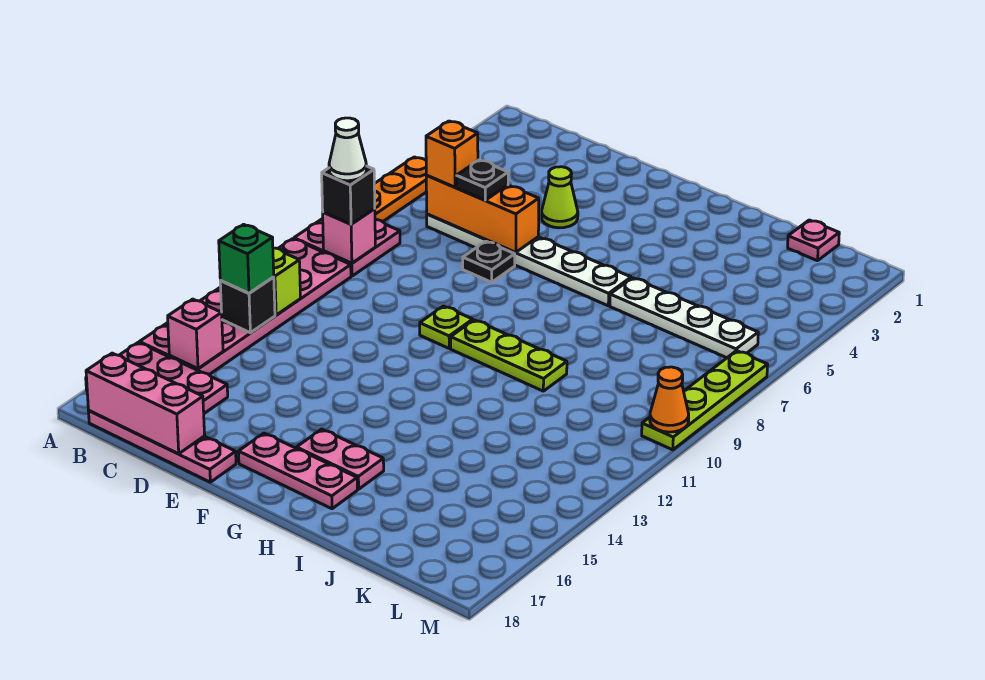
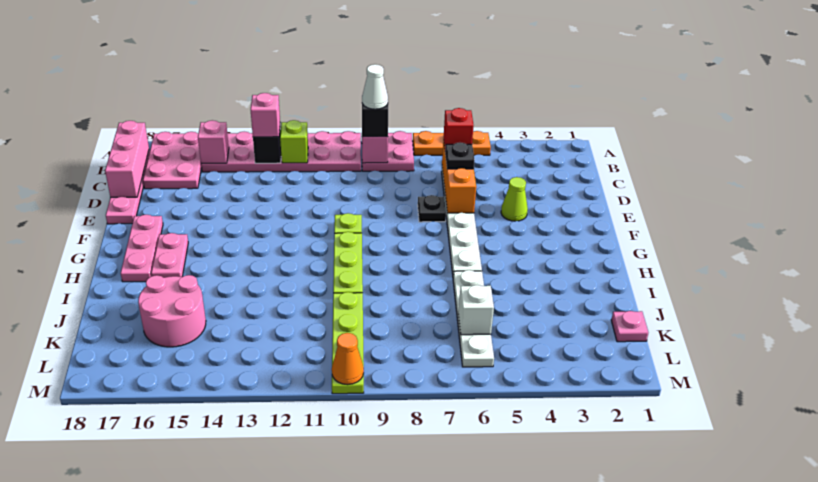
green 1x1 brick [219,224,274,293] -> pink 1x1 brick [251,93,280,137]
orange 1x1 brick [426,121,478,187] -> red 1x1 brick [444,108,474,150]
none -> pink 2x2 round brick [138,275,206,347]
none -> white 1x1 brick [458,285,494,335]
lime 1x4 plate [642,351,768,450] -> lime 1x4 plate turned to [332,292,364,394]

